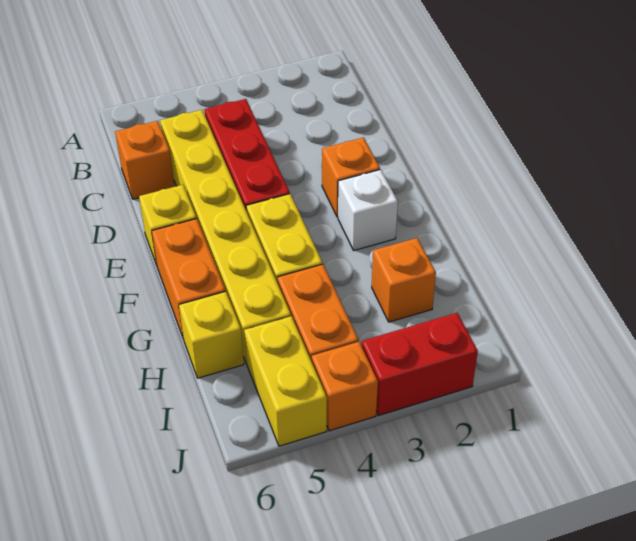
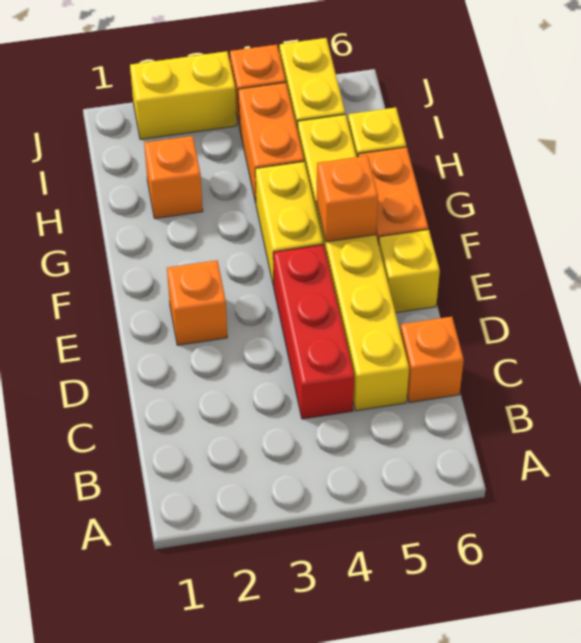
white 1x1 brick [338,170,398,250] -> none
none -> orange 1x1 brick [316,156,378,242]
red 1x2 brick [362,313,478,415] -> yellow 1x2 brick [130,51,237,139]

